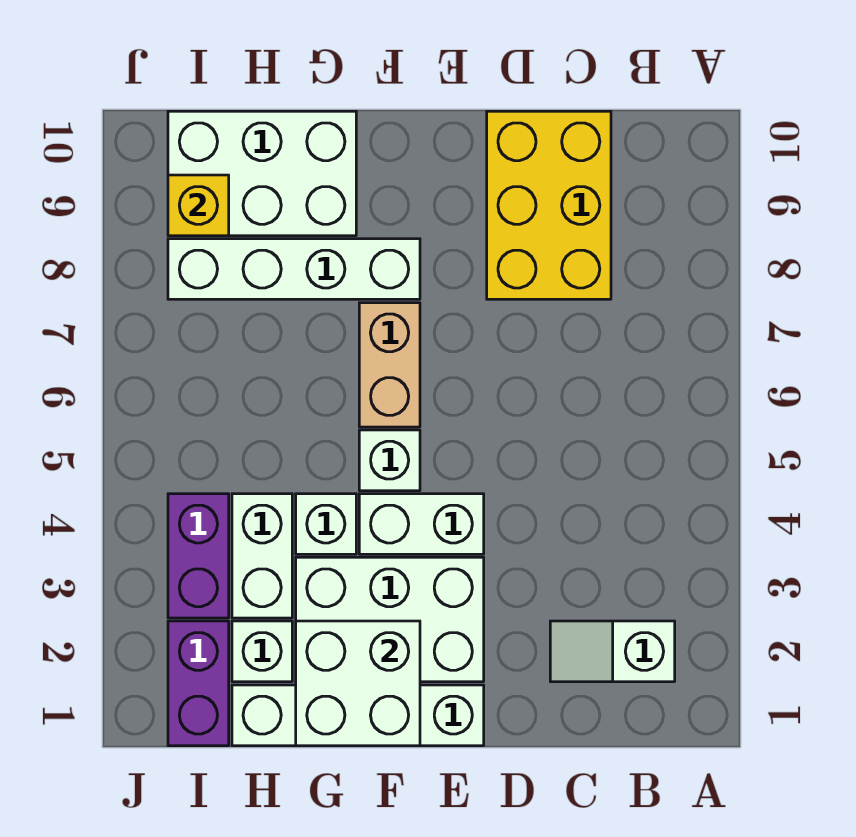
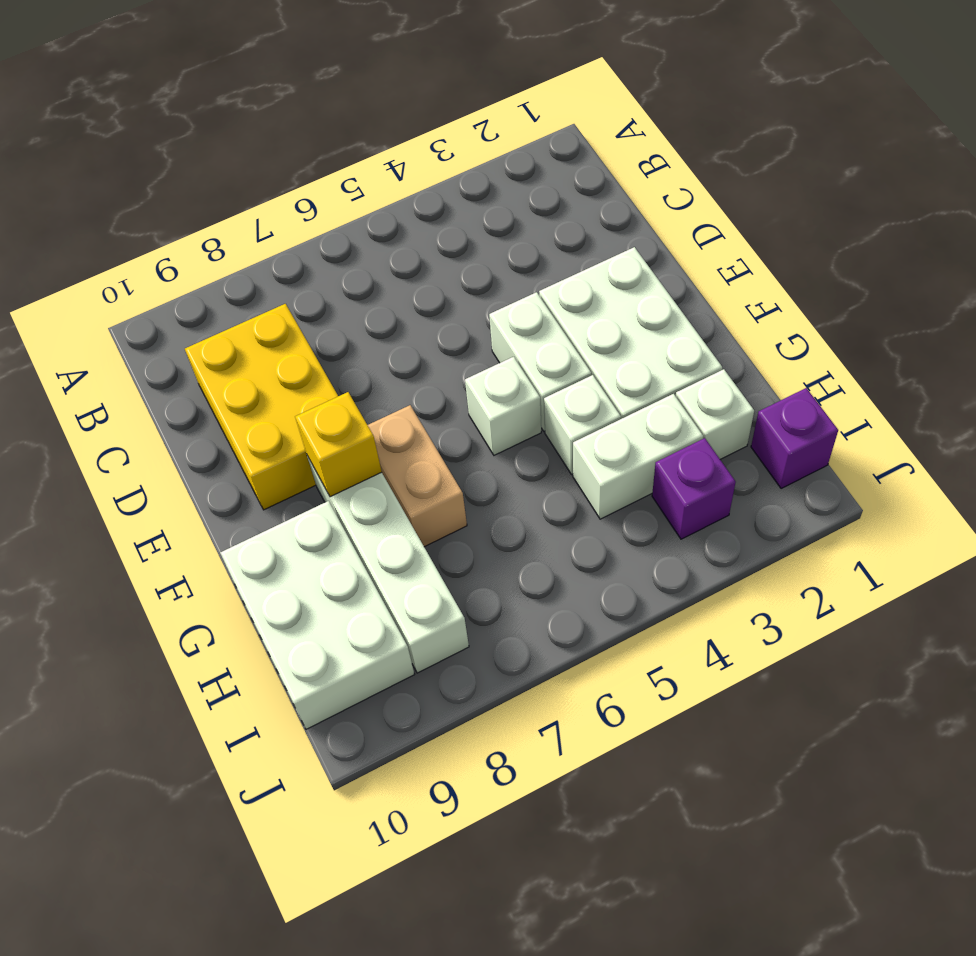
white 1x2 slope [550,621,675,682] -> none
yellow 2x3 brick [487,111,611,299] -> yellow 2x3 brick turned to [185,304,338,510]
white 1x4 brick [232,685,484,746] -> none
white 2x2 brick [296,621,420,746] -> none
tan 1x2 brick [359,303,420,427] -> tan 1x2 brick turned to [368,405,467,547]
purple 1x2 brick [168,621,229,746] -> purple 1x1 brick [751,388,838,488]
purple 1x2 brick [168,494,229,618] -> purple 1x1 brick [652,438,736,539]
yellow 1x1 brick [168,175,229,236] -> yellow 1x1 brick moved to [295,392,382,497]

